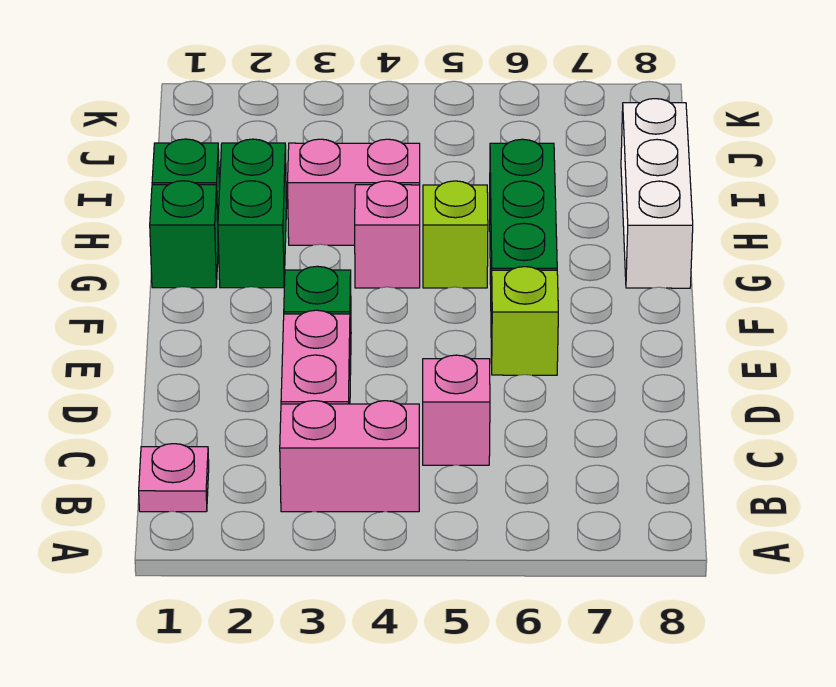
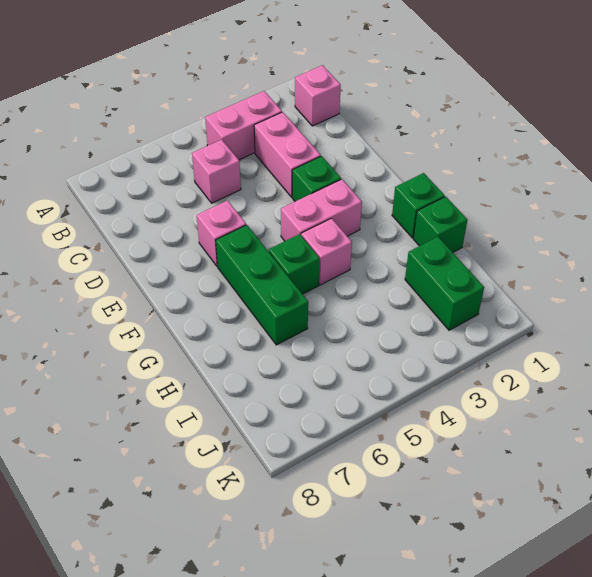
pink 1x1 plate [139,444,209,512] -> pink 1x1 brick [295,65,341,126]
lime 1x1 brick [491,267,558,375] -> pink 1x1 brick [197,200,246,266]
green 1x2 brick [218,139,287,288] -> green 1x2 brick moved to [405,237,484,330]
lime 1x1 brick [423,181,488,288] -> green 1x1 brick [269,234,320,294]
white 1x3 brick [621,99,693,288] -> none
pink 1x2 brick [288,139,420,245] -> pink 1x2 brick moved to [281,179,362,241]

